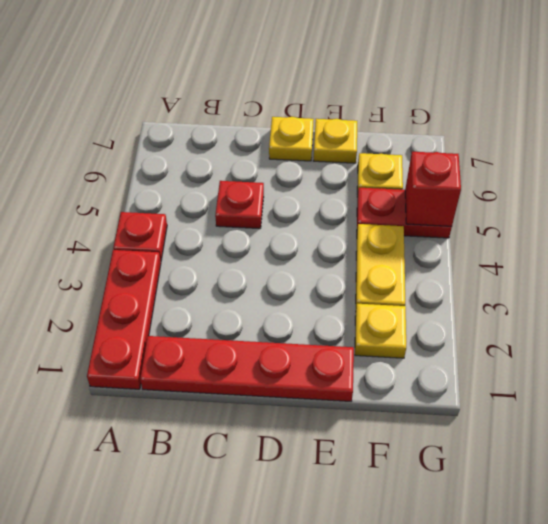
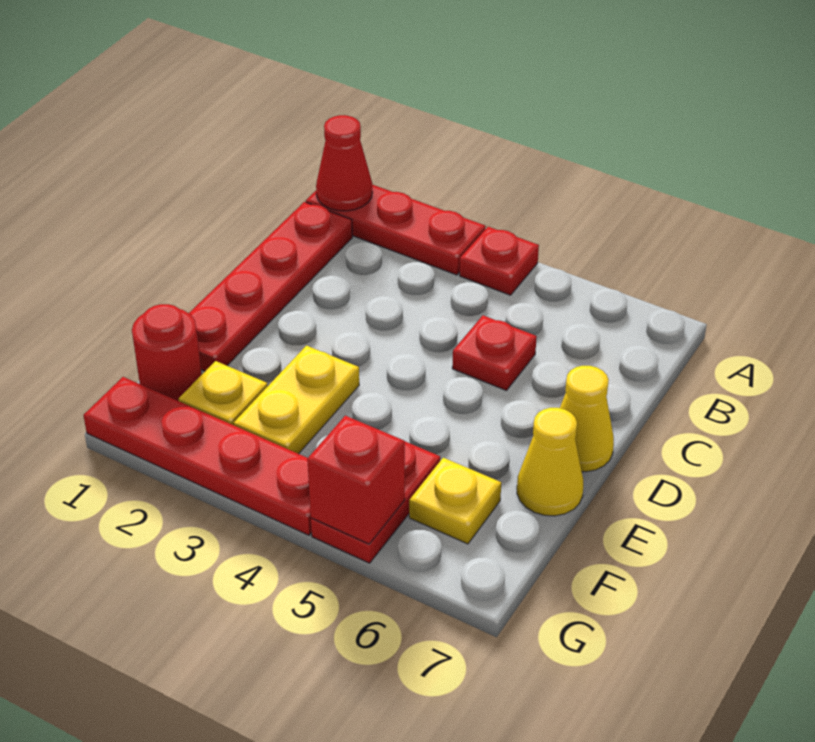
none -> red 1x1 cone [316,115,372,211]
yellow 1x1 plate [269,117,314,161] -> yellow 1x1 cone [560,366,614,472]
yellow 1x1 plate [313,119,357,163] -> yellow 1x1 cone [517,408,583,516]
none -> red 1x1 round brick [132,304,202,401]
yellow 1x2 plate [356,224,405,306] -> yellow 1x2 plate turned to [234,346,359,454]
none -> red 1x4 plate [83,377,312,535]

